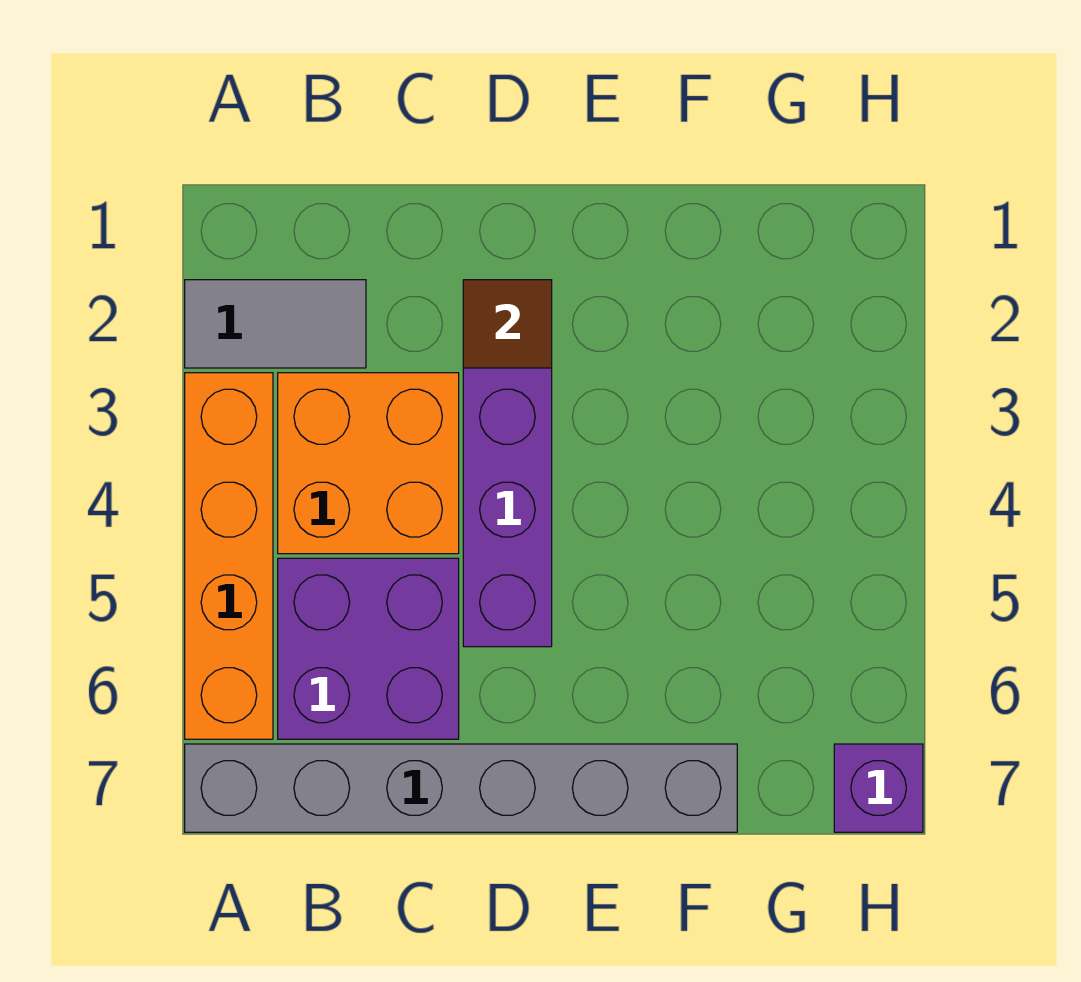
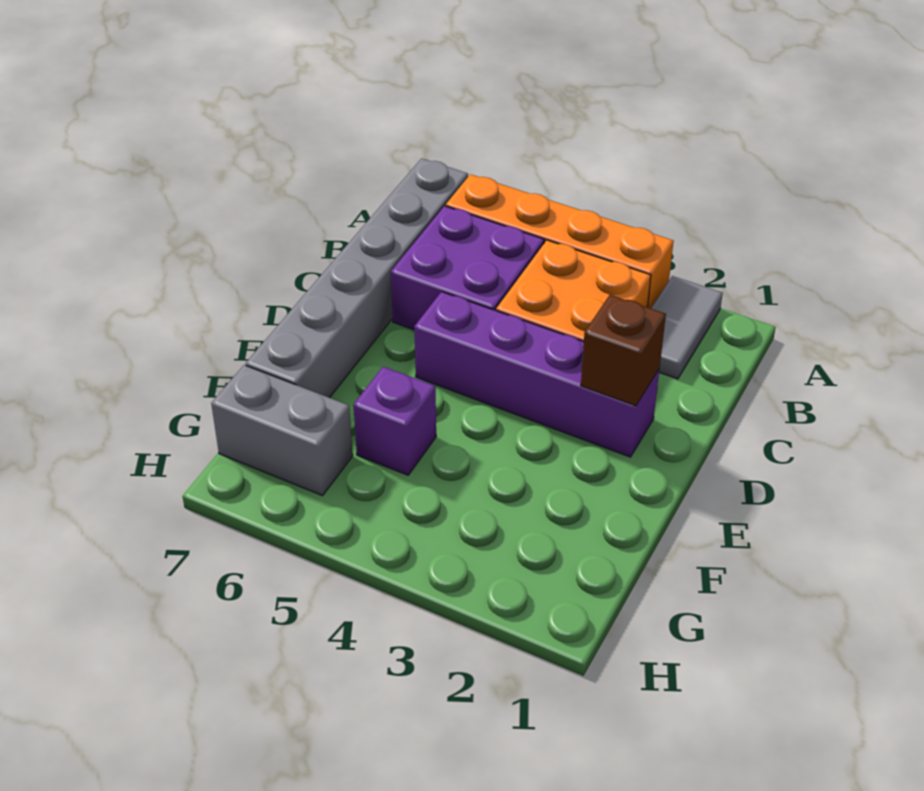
brown 1x1 tile [463,280,552,368] -> brown 1x1 brick [581,295,666,406]
none -> grey 1x2 brick [211,365,353,496]
purple 1x1 brick [834,744,923,832] -> purple 1x1 brick moved to [354,367,436,475]

